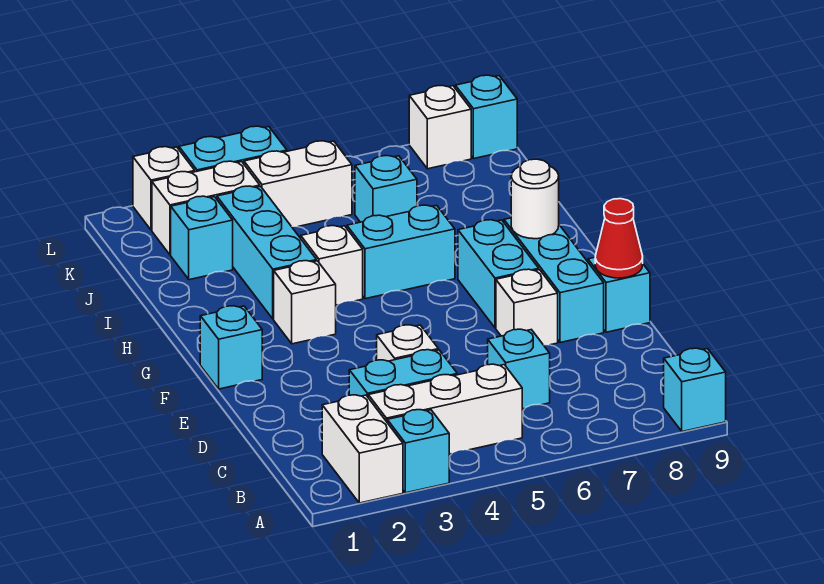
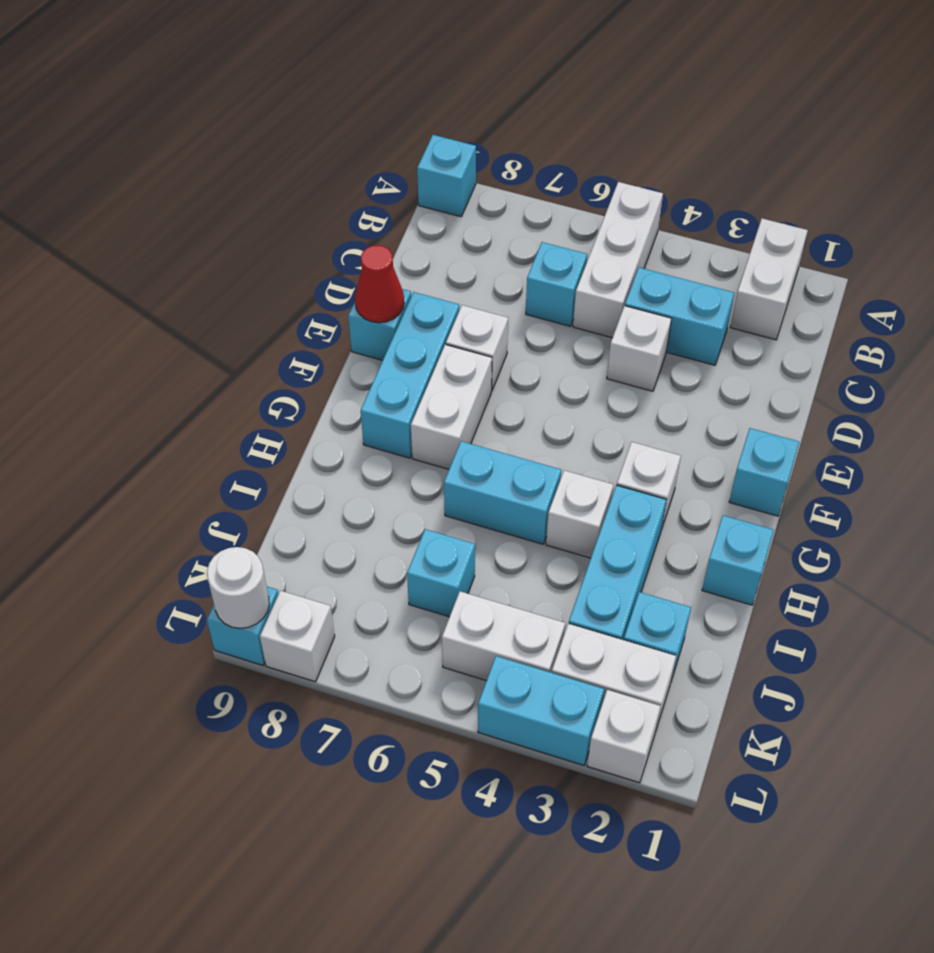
cyan 1x1 brick [387,410,449,493] -> cyan 1x1 brick moved to [702,515,774,605]
white 1x3 brick [368,364,522,454] -> white 1x3 brick turned to [573,182,663,338]
cyan 1x2 brick [458,220,539,328] -> white 1x2 brick [411,345,492,469]
white 1x1 round brick [511,159,559,239] -> white 1x1 round brick moved to [207,547,269,628]

